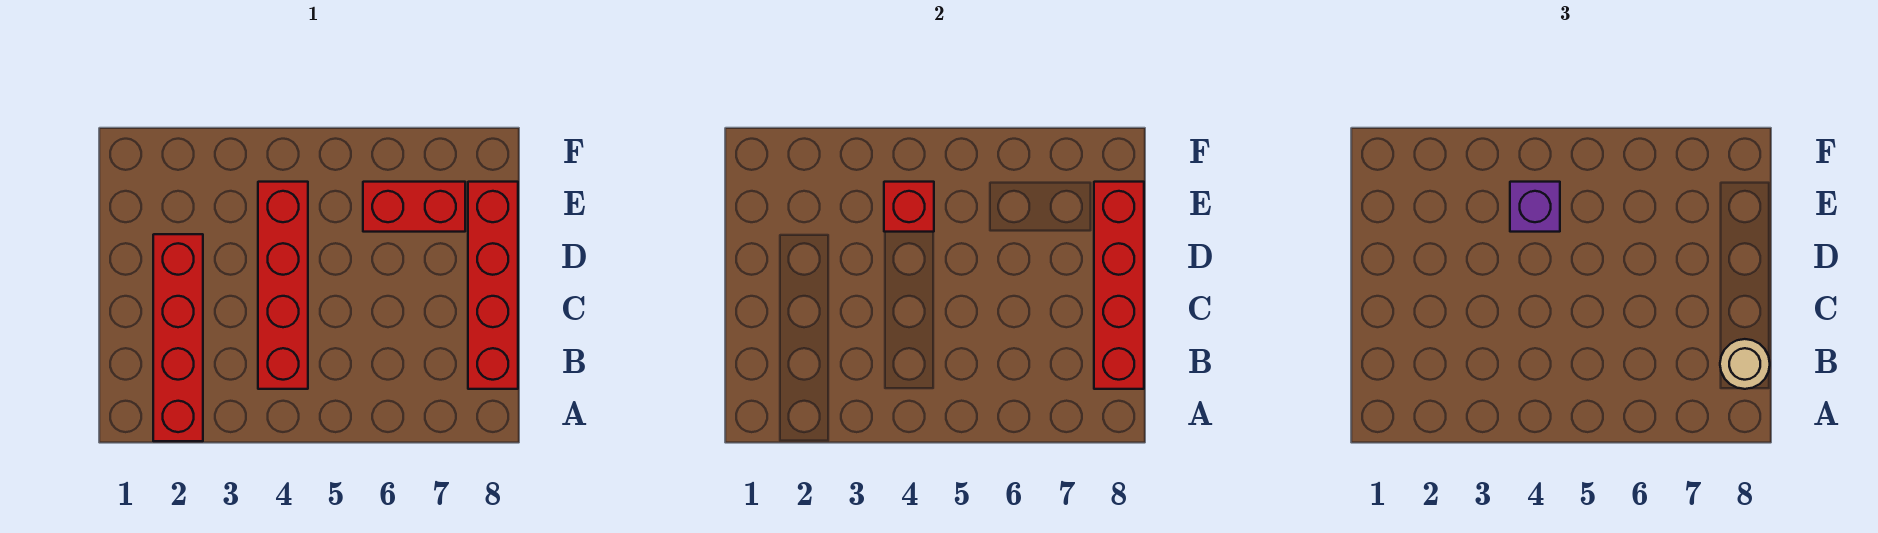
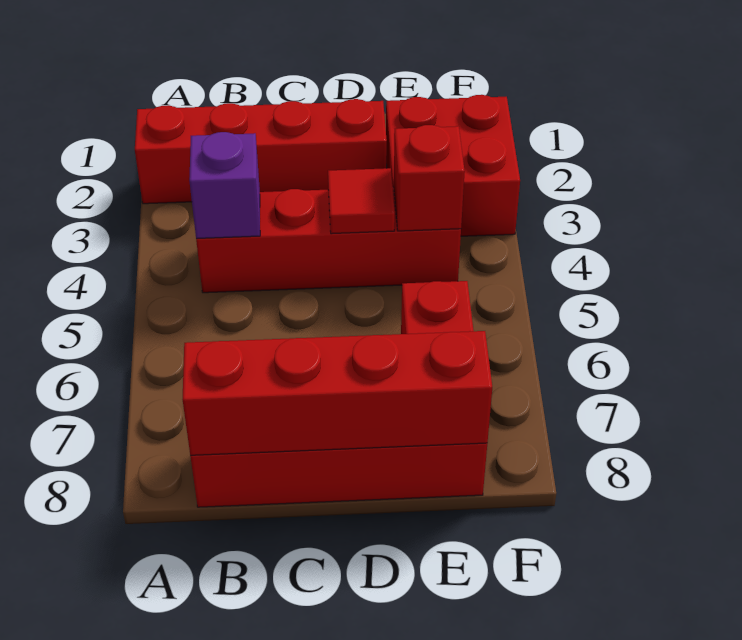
tan 1x1 round brick [1720,339,1770,389] -> none
none -> red 1x1 tile [328,168,395,234]
none -> red 2x2 brick [386,95,520,236]
purple 1x1 brick [1510,182,1560,232] -> purple 1x1 brick moved to [189,132,260,239]

